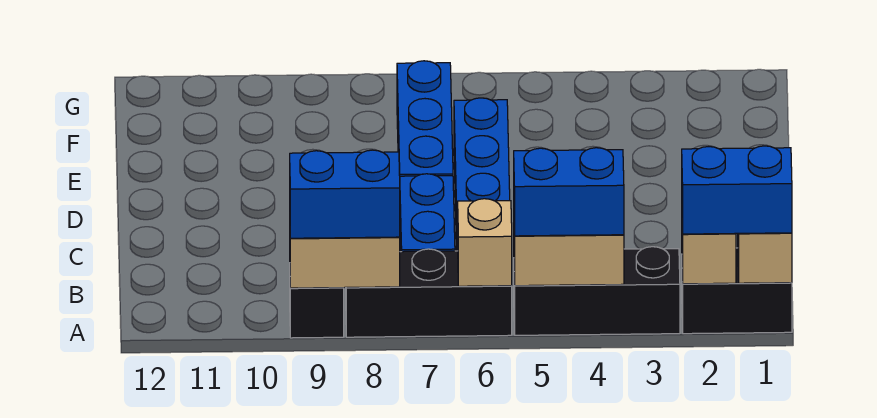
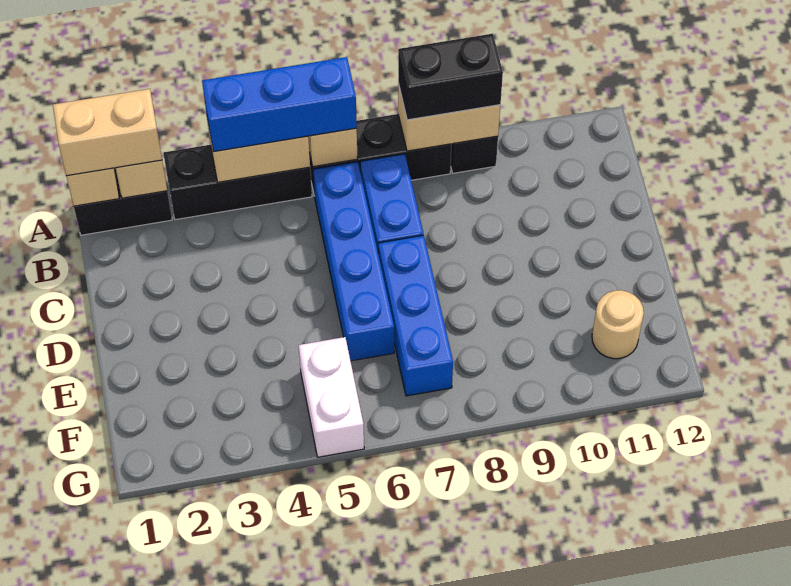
blue 1x2 brick [682,146,792,234] -> tan 1x2 brick [53,89,162,176]
blue 1x2 brick [514,148,624,236] -> blue 1x3 brick [202,57,357,152]
blue 1x2 brick [290,150,400,238] -> black 1x2 brick [398,34,503,120]
none -> white 1x2 brick [299,337,364,457]
none -> tan 1x1 round brick [592,290,644,359]

